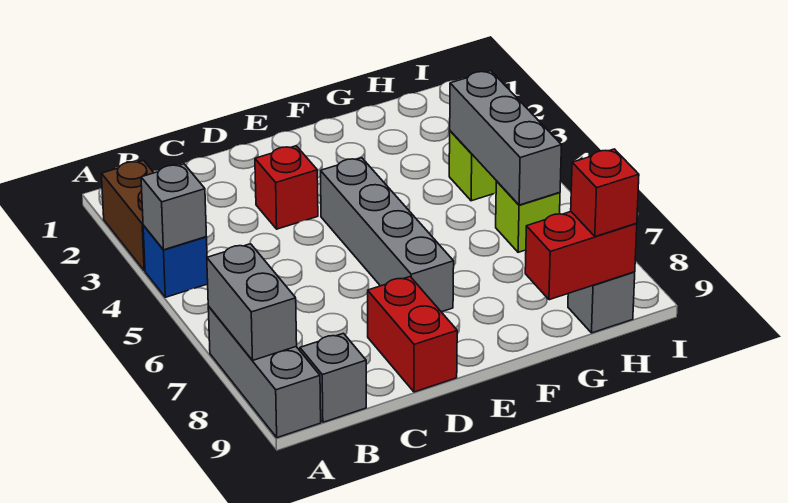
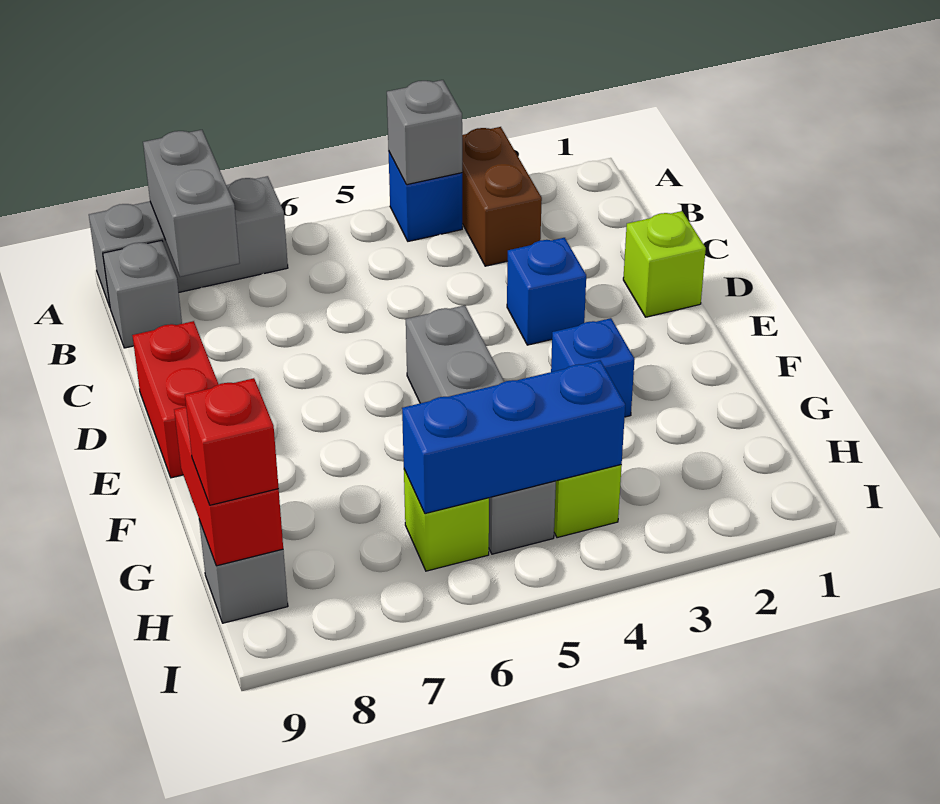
brown 1x2 brick [101,161,154,271] -> brown 1x2 brick turned to [462,127,542,266]
grey 1x2 brick [207,244,297,360] -> grey 1x2 brick turned to [143,130,239,277]
none -> lime 1x1 brick [623,211,706,317]
red 1x1 brick [255,146,318,229] -> blue 1x1 brick [507,238,586,345]
red 1x2 brick [368,277,457,392] -> red 1x2 brick turned to [132,321,219,478]
grey 1x4 brick [321,158,454,312] -> grey 1x4 brick turned to [406,305,556,554]
none -> blue 1x1 brick [551,318,635,417]
grey 1x3 brick [450,71,561,205] -> blue 1x3 brick [402,361,625,514]

